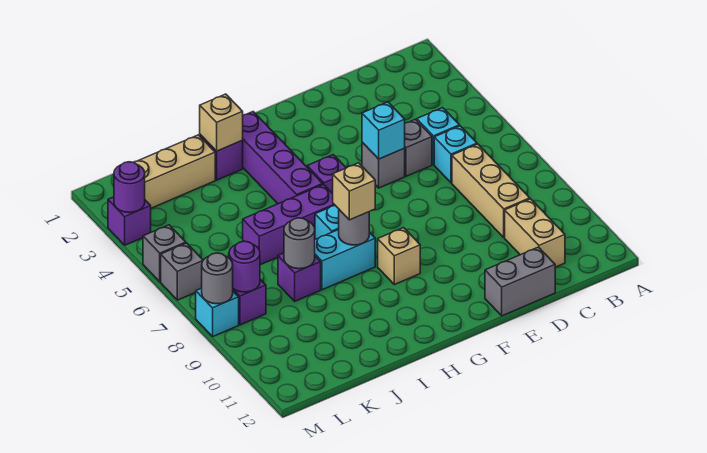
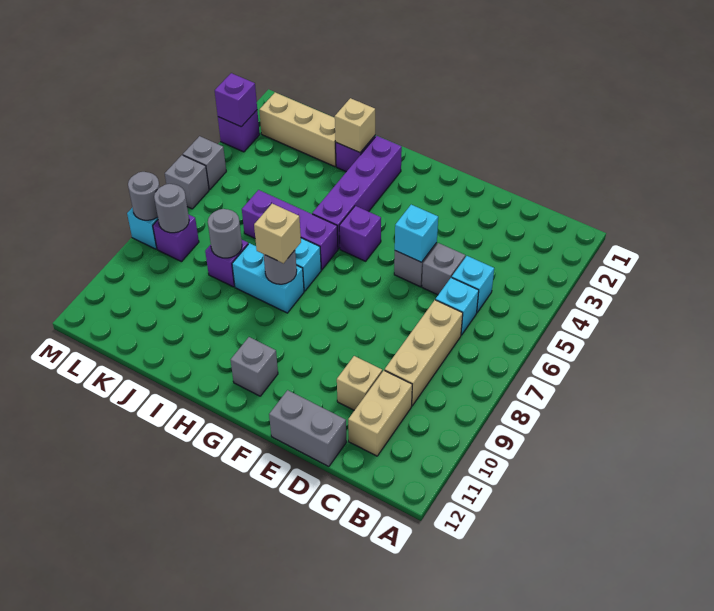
tan 1x1 brick [378,228,420,285] -> tan 1x1 brick moved to [337,356,382,410]
none -> grey 1x1 brick [231,337,278,396]
purple 1x1 round brick [229,241,260,292] -> grey 1x1 round brick [154,184,189,233]
purple 1x1 round brick [114,162,145,212] -> purple 1x1 brick [215,73,257,127]

